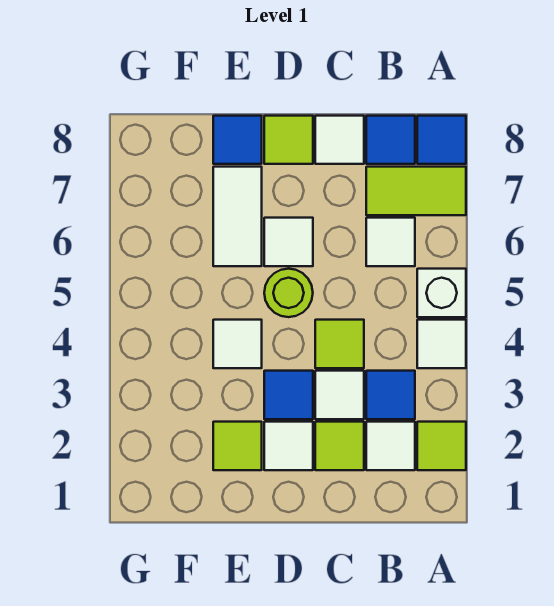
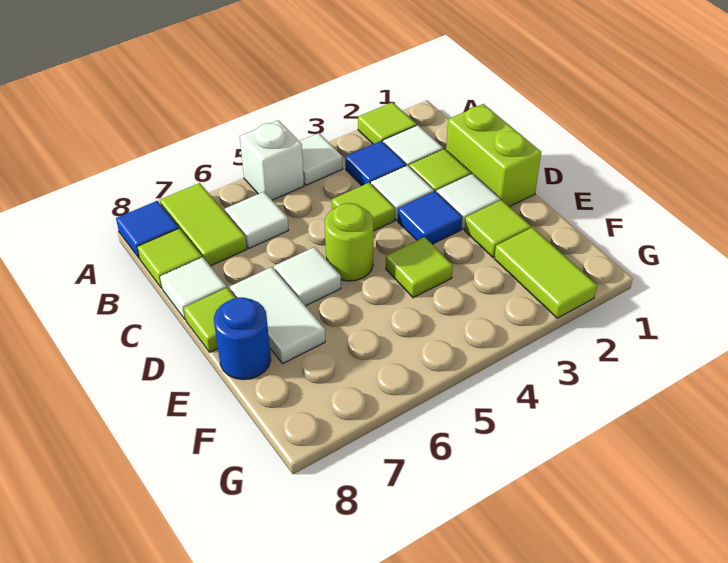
blue 1x1 tile [366,116,415,164] -> lime 1x1 tile [138,228,202,288]
none -> lime 1x2 brick [446,104,541,207]
white 1x1 tile [213,320,262,368] -> lime 1x1 tile [386,237,453,298]
white 1x2 tile [213,167,262,266] -> white 1x2 tile turned to [230,267,325,364]
blue 1x1 tile [213,116,262,164] -> blue 1x1 round brick [214,297,271,380]
none -> lime 1x2 tile [494,227,597,318]

